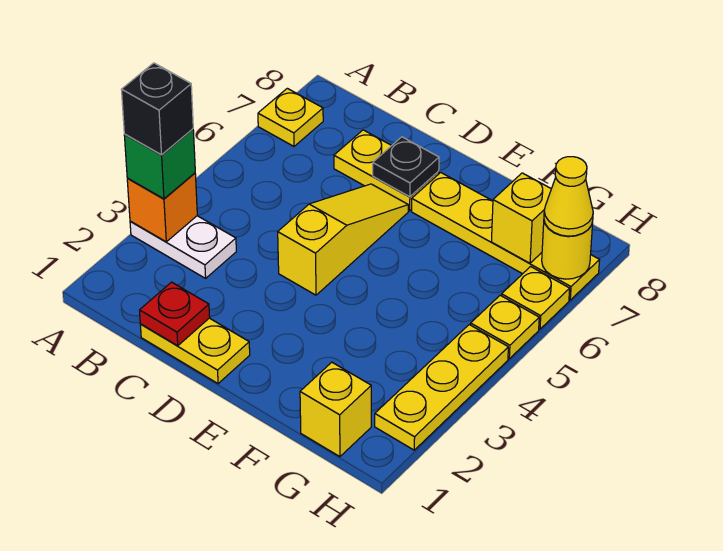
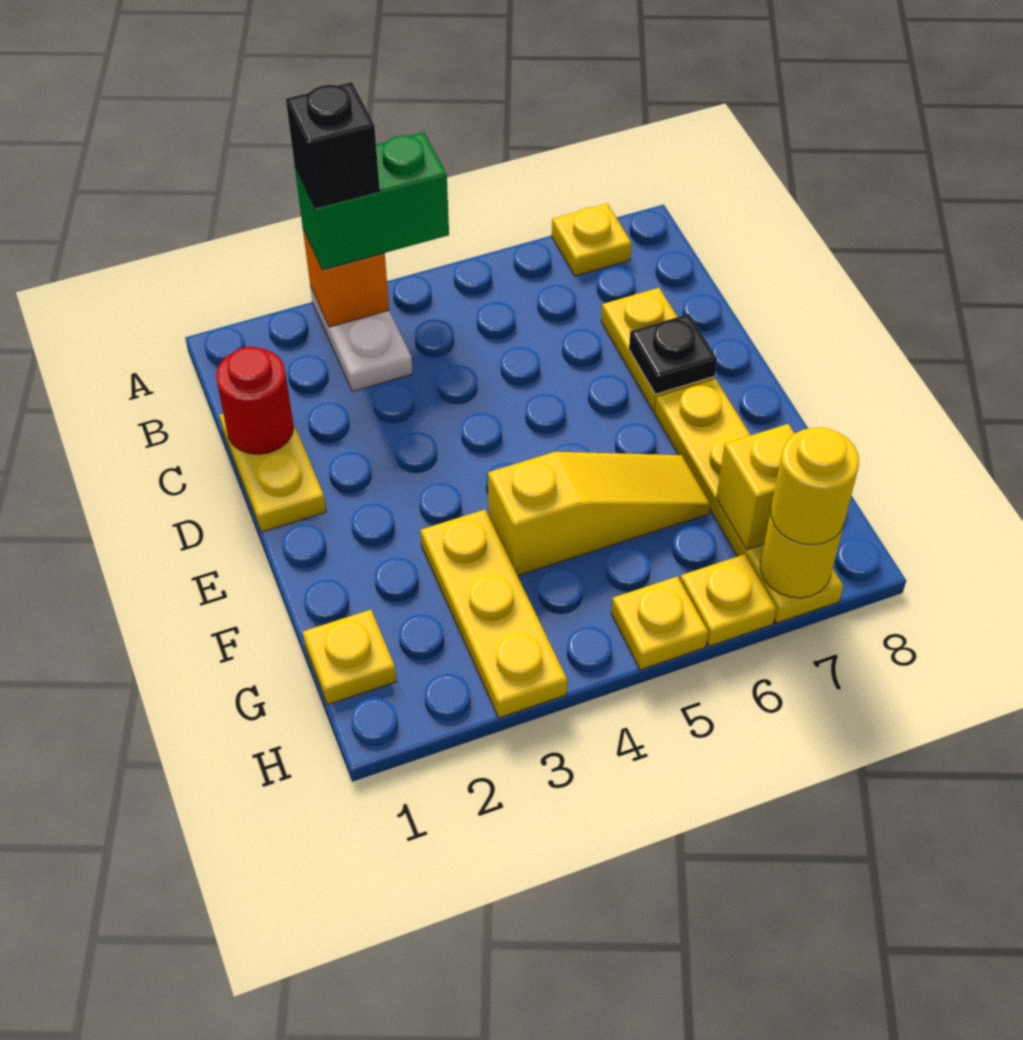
green 1x1 brick [124,129,195,199] -> green 1x2 brick [295,132,449,270]
red 1x1 plate [140,282,210,346] -> red 1x1 round brick [216,347,294,454]
yellow 1x3 slope [278,184,408,295] -> yellow 1x3 slope moved to [488,452,710,576]
yellow 1x1 brick [300,362,371,457] -> yellow 1x1 plate [303,610,396,705]
yellow 1x3 plate [375,325,508,450] -> yellow 1x3 plate turned to [420,510,567,718]
yellow 1x1 cone [544,157,593,236] -> yellow 1x1 round brick [771,428,859,545]

